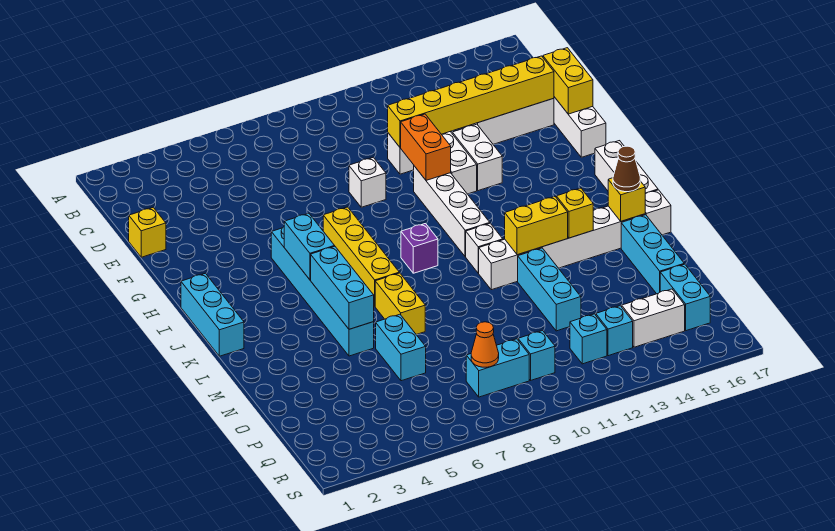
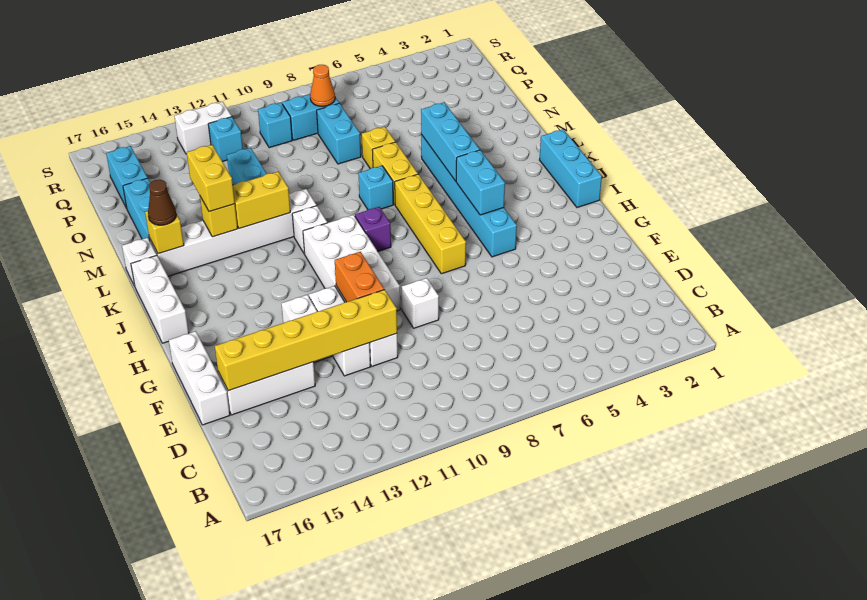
yellow 1x1 brick [129,207,166,257] -> yellow 1x1 brick moved to [362,127,395,169]
yellow 1x2 brick [543,48,593,114] -> yellow 1x2 brick moved to [187,145,235,212]
white 1x4 brick [414,166,490,257] -> white 2x4 brick [303,215,400,311]
cyan 1x2 brick [376,314,426,381] -> cyan 1x2 brick moved to [317,103,361,164]
cyan 1x1 brick [596,306,633,356] -> cyan 1x1 brick moved to [358,166,393,209]
white 1x2 brick [622,289,685,347] -> white 1x2 brick moved to [174,102,232,154]

